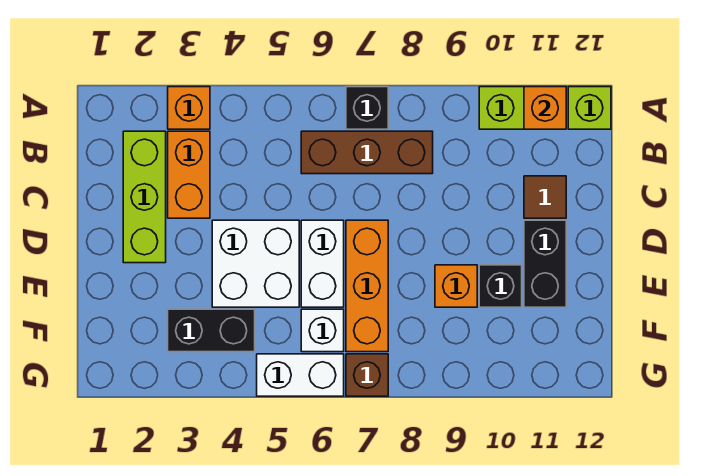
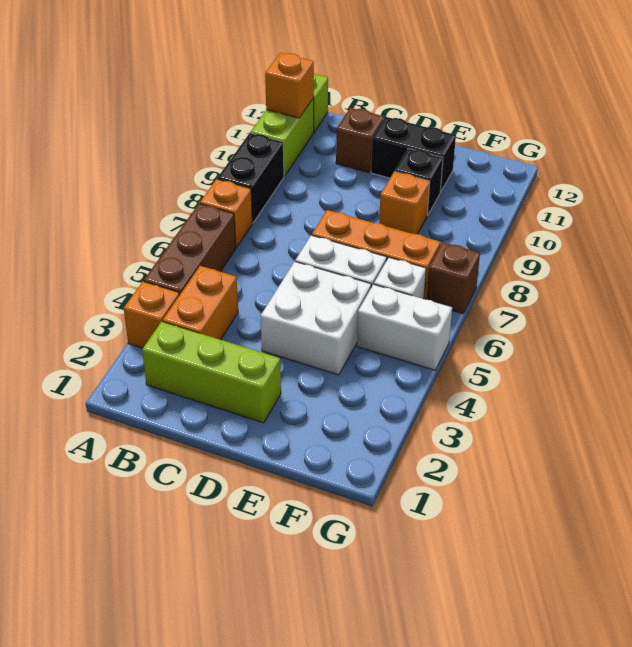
black 1x1 brick [346,87,388,129] -> orange 1x1 brick [200,179,252,248]
orange 1x2 brick [168,131,210,218] -> orange 1x2 brick turned to [163,266,238,340]
brown 1x3 brick [301,131,433,174] -> brown 1x3 brick moved to [144,203,236,295]
brown 1x1 tile [524,176,566,218] -> brown 1x1 brick [336,108,384,172]
black 1x2 brick [168,309,255,352] -> black 1x2 brick moved to [217,133,284,223]
white 1x2 brick [257,354,344,396] -> white 1x2 brick turned to [357,284,452,370]

